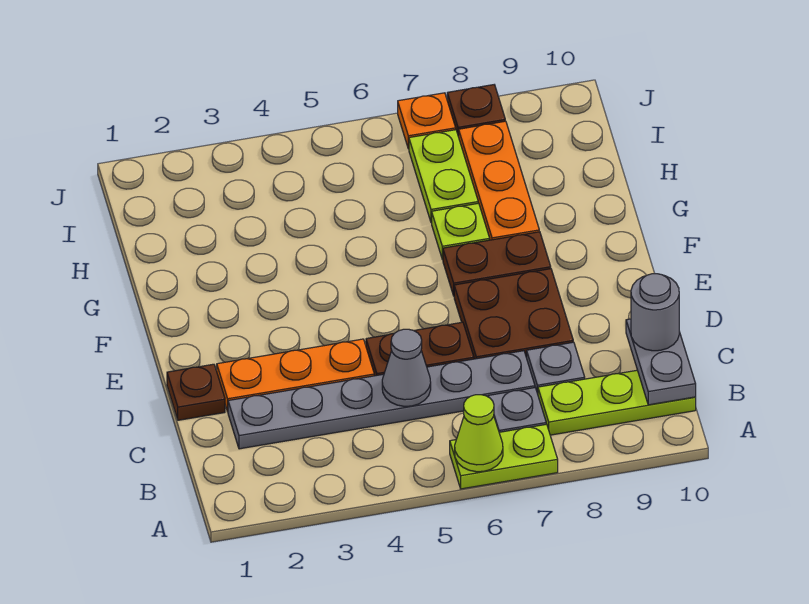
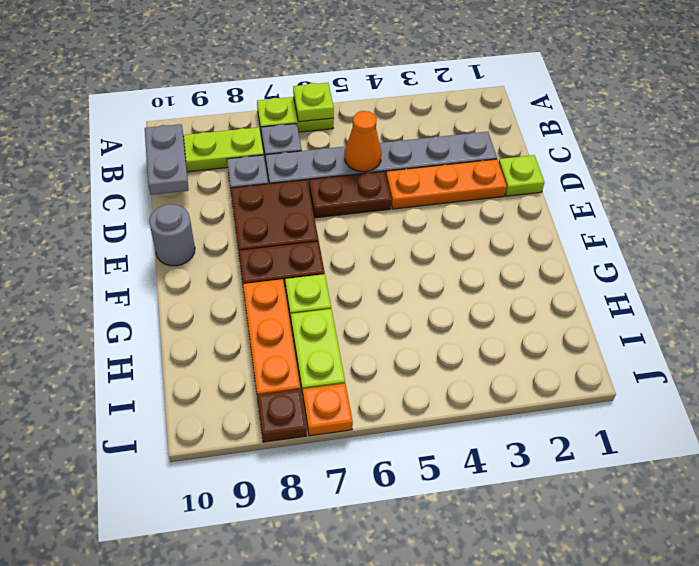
lime 1x1 cone [455,395,503,472] -> lime 1x1 plate [293,83,334,122]
grey 1x1 cone [382,329,431,406] -> orange 1x1 cone [345,111,381,172]
grey 1x1 round brick [631,274,679,351] -> grey 1x1 round brick moved to [149,204,195,266]
brown 1x1 plate [167,364,225,420] -> lime 1x1 plate [499,155,544,196]

